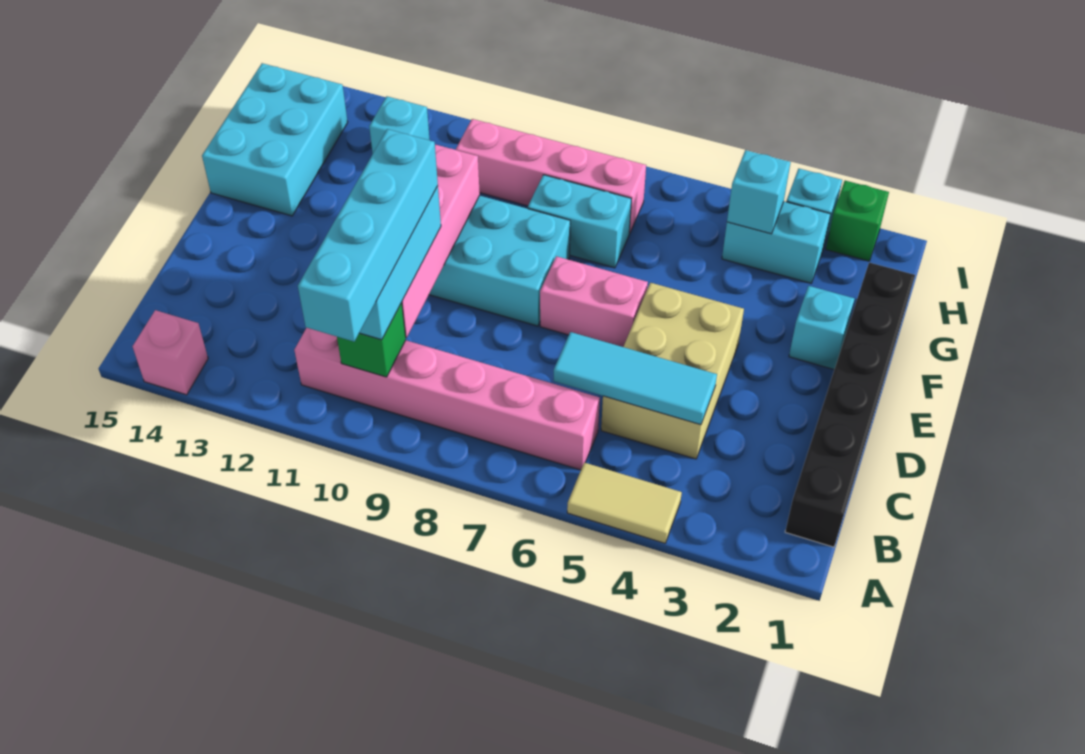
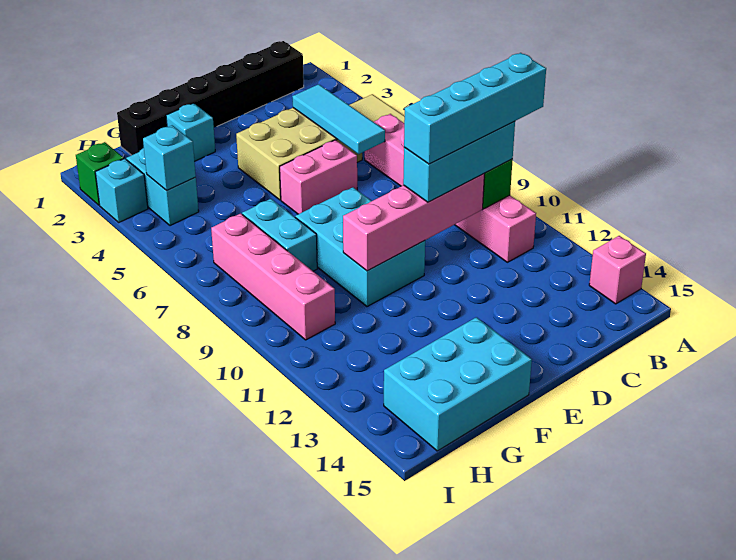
pink 1x2 brick [540,256,648,347] -> pink 1x2 brick turned to [280,140,357,214]
cyan 1x1 brick [369,96,430,153] -> none

